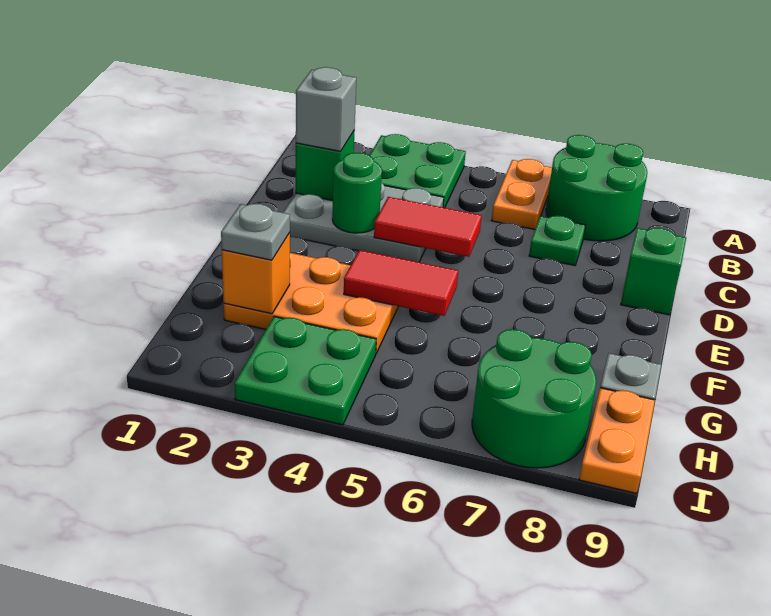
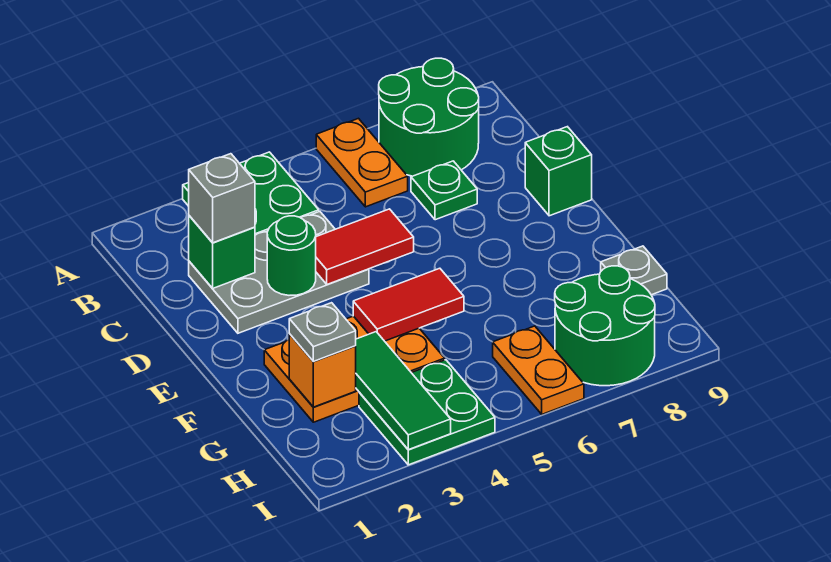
none -> green 1x3 tile [356,332,451,450]
orange 1x2 plate [579,388,655,494] -> orange 1x2 plate moved to [493,326,584,414]

